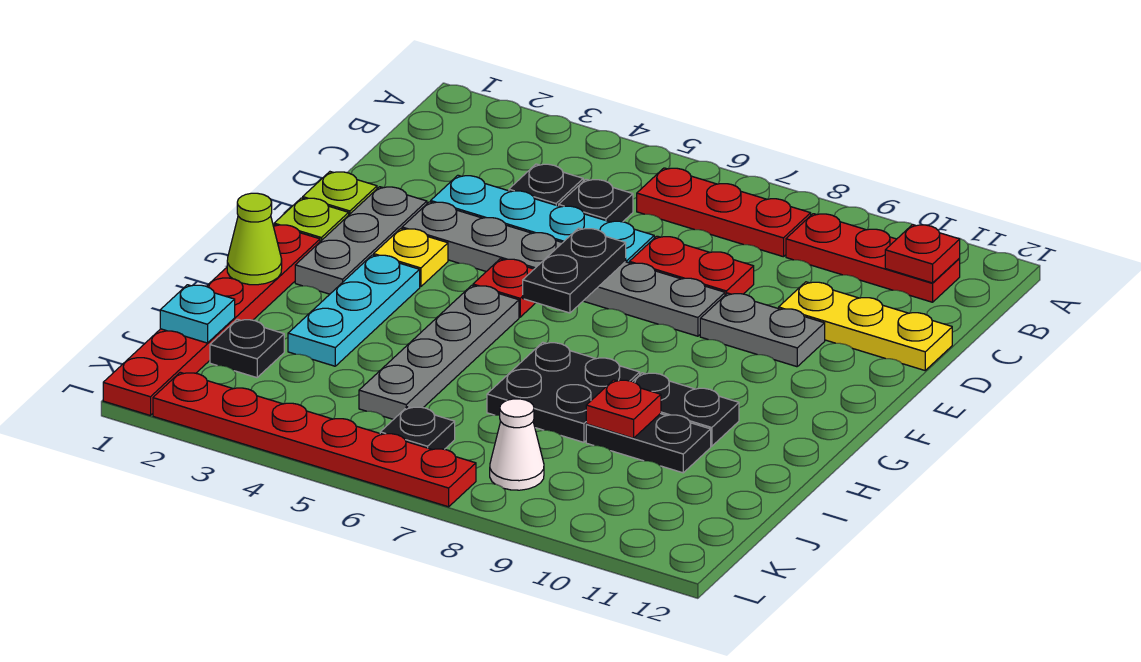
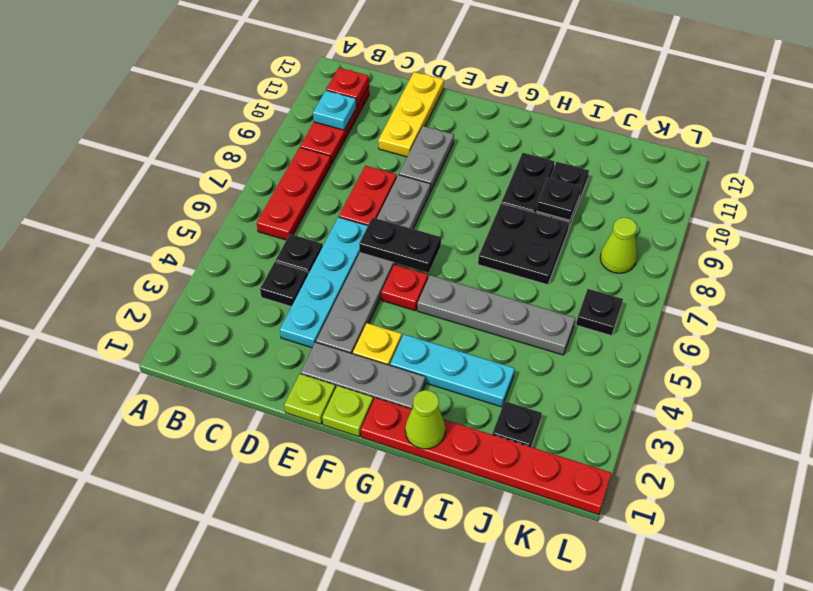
red 1x1 plate [586,380,661,438] -> black 1x1 plate [537,177,581,220]
cyan 1x1 plate [160,285,235,343] -> cyan 1x1 plate moved to [313,90,357,130]
white 1x1 cone [490,399,544,490] -> lime 1x1 cone [600,218,637,273]
red 1x6 plate [153,372,476,507] -> none

